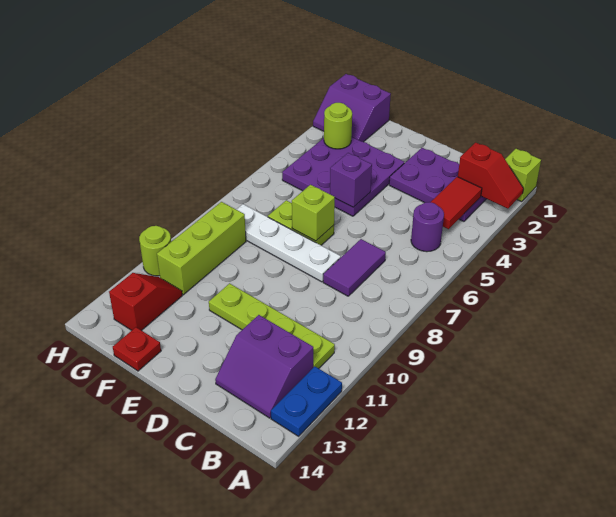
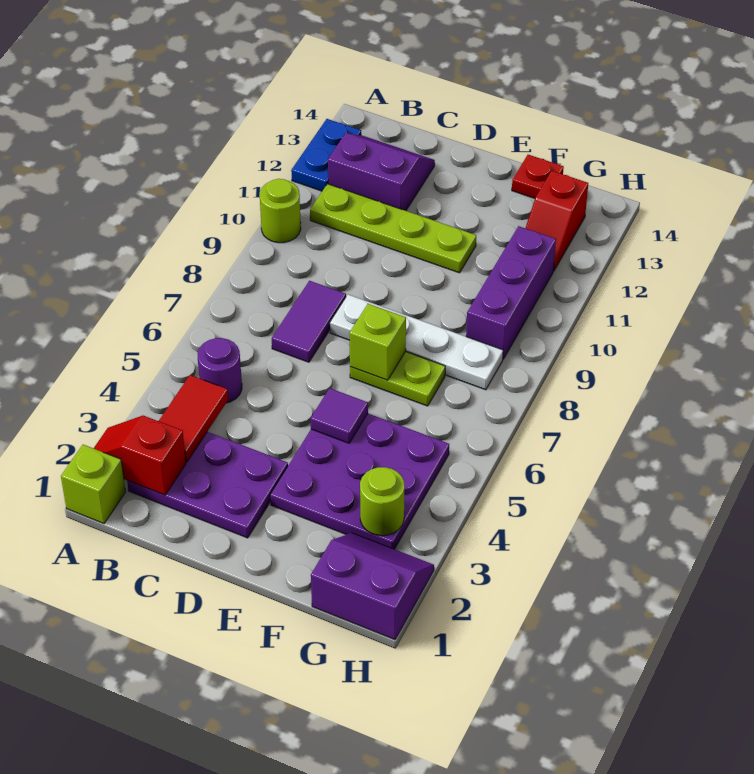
purple 1x1 brick [330,153,372,207] -> purple 1x1 tile [311,388,368,443]
lime 1x3 brick [157,202,246,295] -> purple 1x3 brick [466,226,556,359]
lime 1x1 round brick [139,226,171,276] -> lime 1x1 round brick moved to [260,179,301,243]

